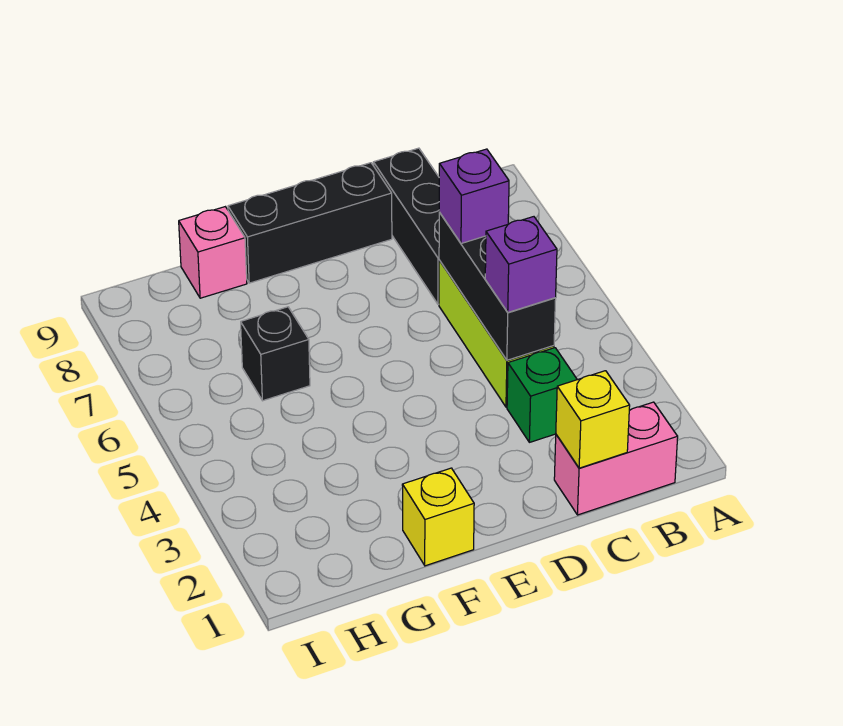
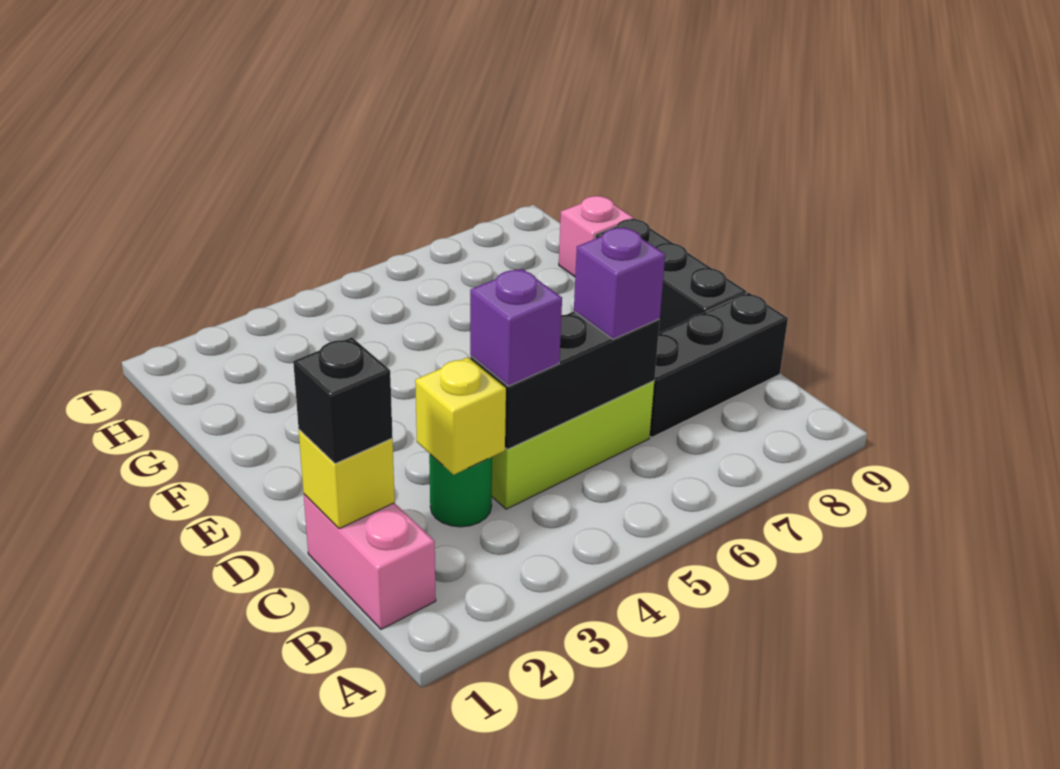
green 1x1 brick [507,348,577,442] -> green 1x1 round brick [429,453,492,527]
yellow 1x1 brick [402,468,474,566] -> yellow 1x1 brick moved to [415,357,506,475]
black 1x1 brick [241,307,310,401] -> black 1x1 brick moved to [293,337,393,464]

